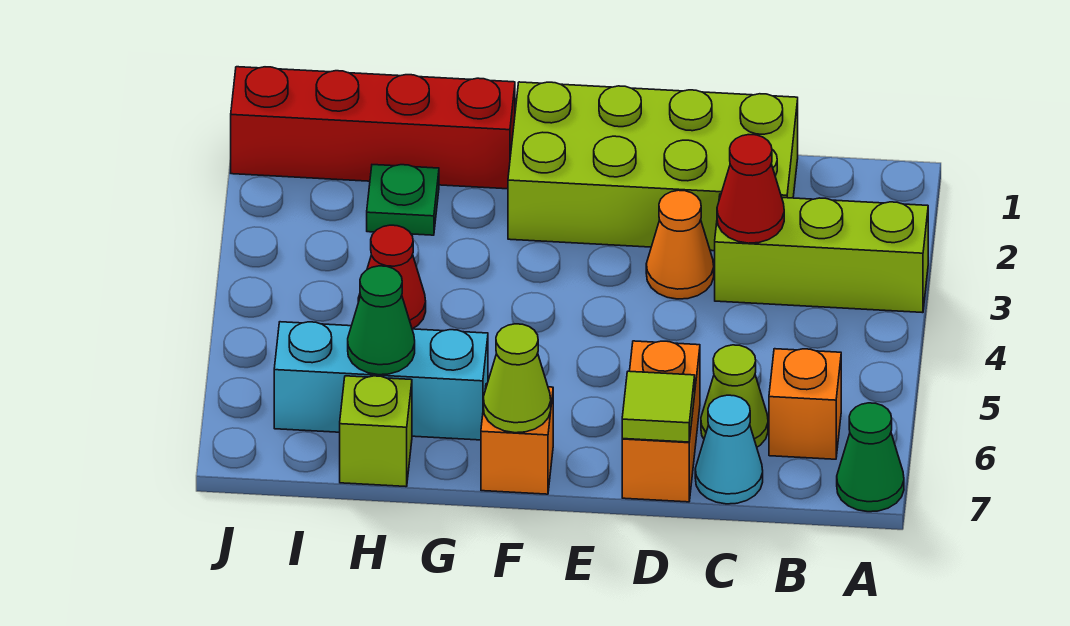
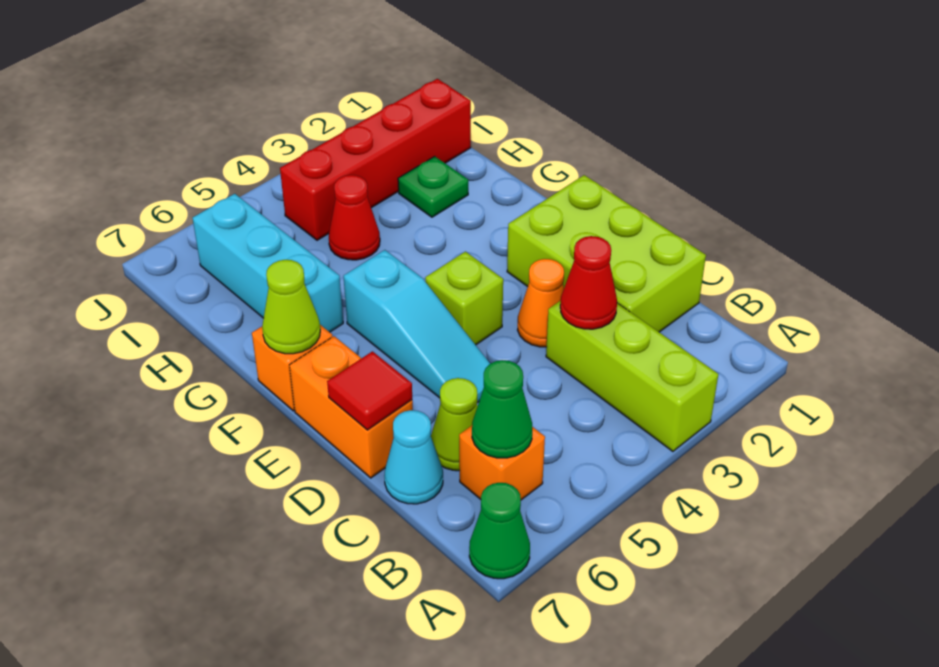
lime 2x4 brick [508,82,798,251] -> lime 2x3 brick [507,175,706,332]
none -> cyan 1x3 slope [343,250,490,403]
orange 1x2 brick [622,341,700,502] -> orange 1x2 brick turned to [290,336,413,478]
lime 1x1 tile [622,371,695,442] -> red 1x1 tile [327,351,412,430]
red 1x4 brick [231,67,515,189] -> red 1x4 brick turned to [280,79,471,240]
green 1x1 cone [348,266,415,375] -> green 1x1 cone moved to [472,360,532,458]
lime 1x1 brick [340,376,412,487] -> lime 1x1 brick moved to [425,252,503,345]

